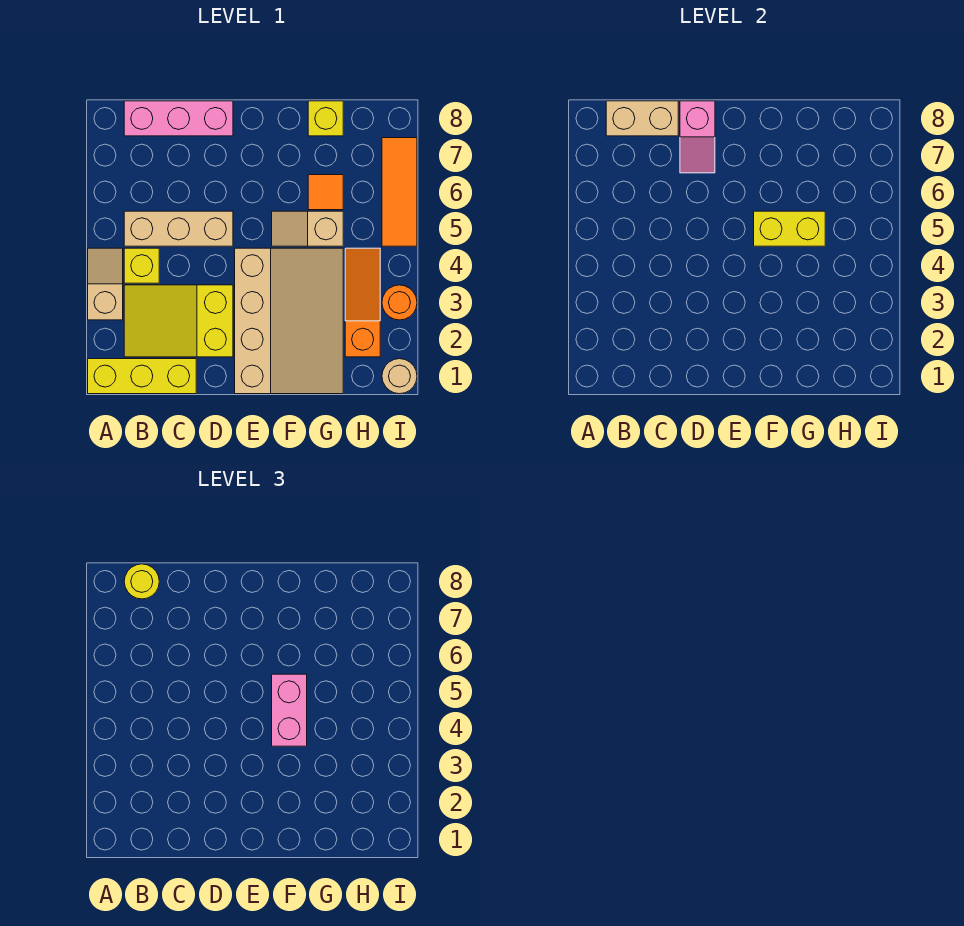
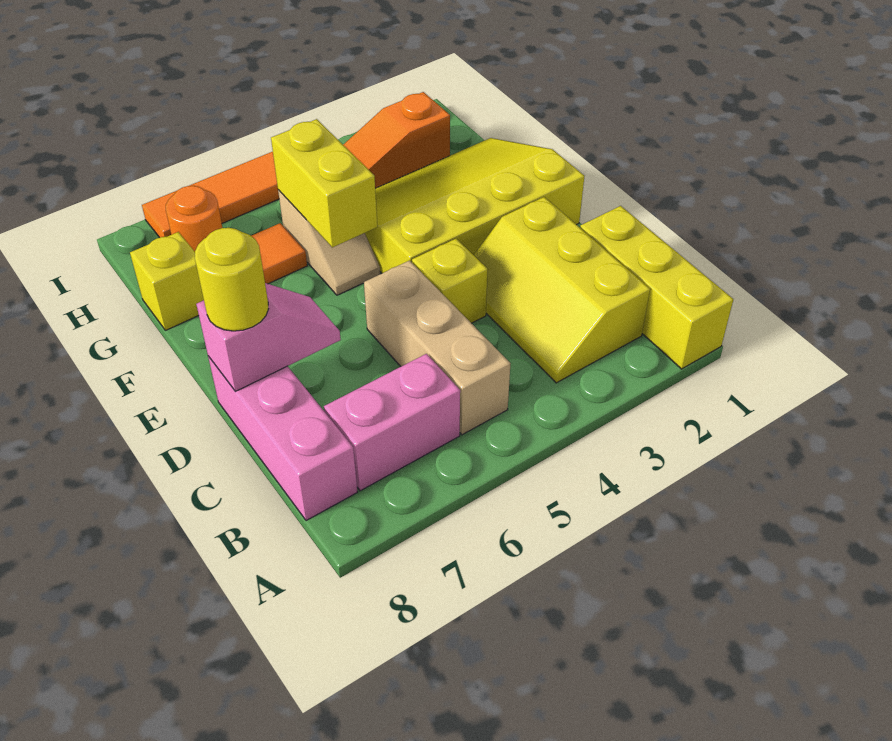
tan 1x2 slope [88,248,123,320] -> none
yellow 2x3 slope [124,285,233,357] -> yellow 2x3 slope turned to [474,197,650,383]
yellow 1x1 brick [124,248,159,283] -> yellow 1x1 brick moved to [412,239,488,323]
tan 1x2 brick [606,101,678,136] -> none
yellow 1x1 round brick [124,564,159,599] -> yellow 1x1 round brick moved to [195,228,268,331]
tan 3x4 slope [235,248,343,394] -> yellow 3x4 slope [365,138,584,273]
pink 1x2 brick [272,674,307,746] -> pink 1x2 brick moved to [324,354,460,491]
tan 1x1 round brick [382,359,417,394] -> none
orange 1x1 round brick [382,285,417,320] -> orange 1x1 round brick moved to [166,186,222,251]

